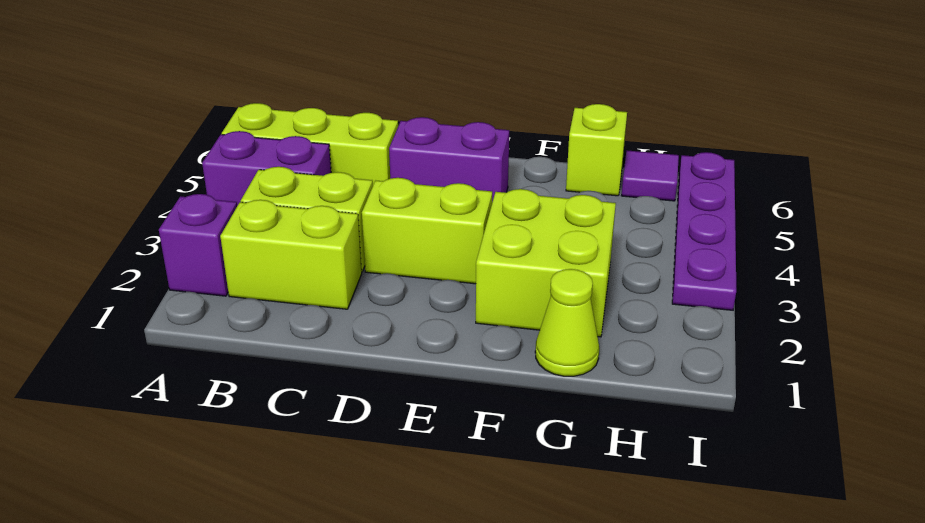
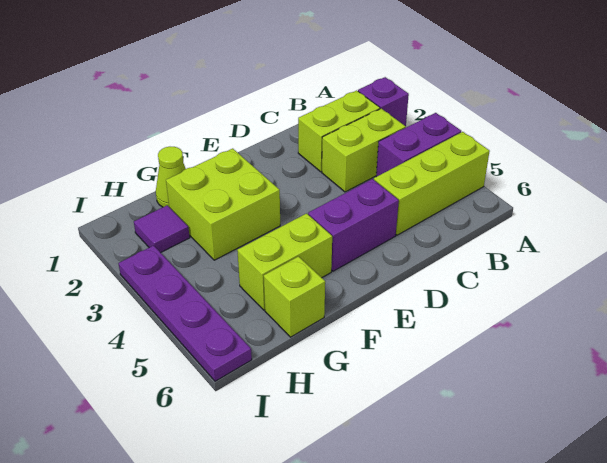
lime 1x2 brick [362,178,492,284] -> lime 1x2 brick moved to [237,214,332,310]
purple 1x1 tile [621,150,679,201] -> purple 1x1 tile moved to [134,205,190,253]

